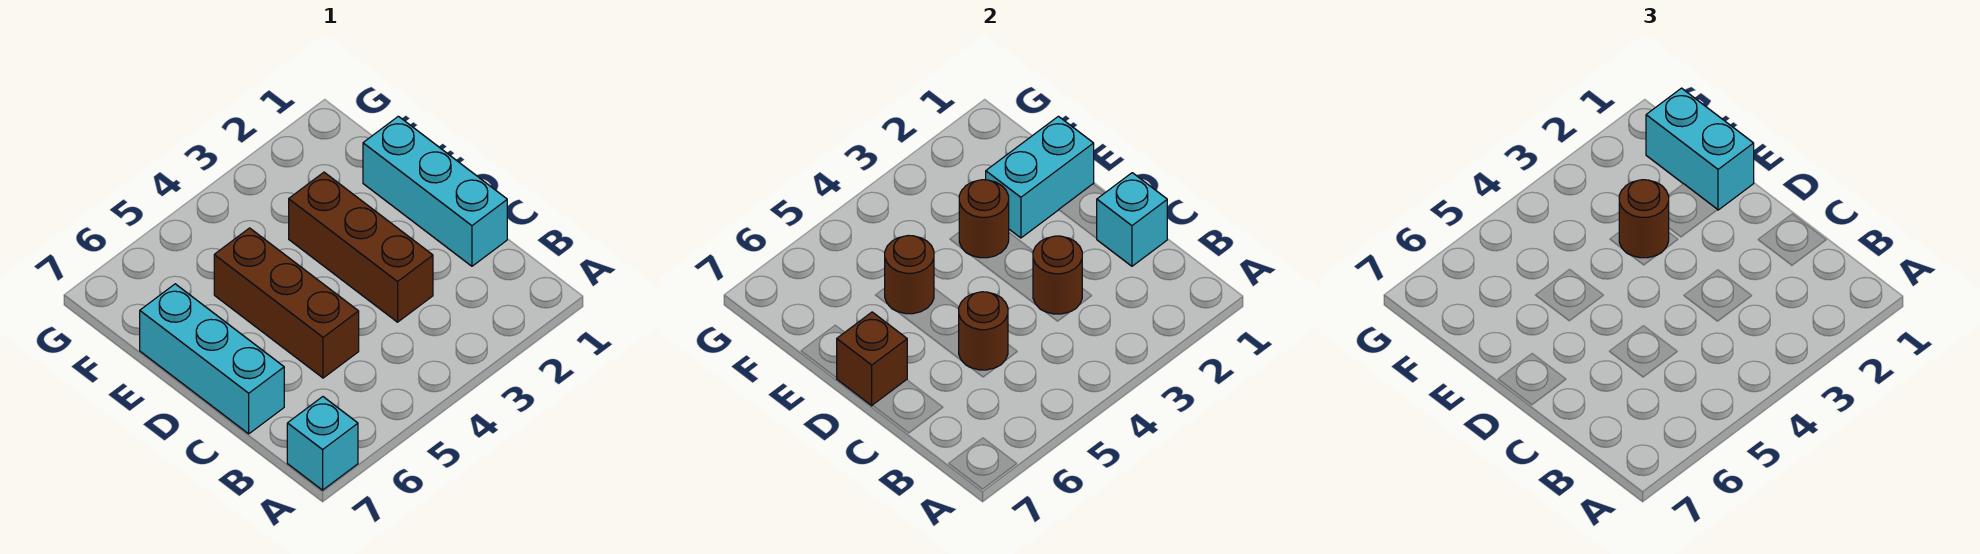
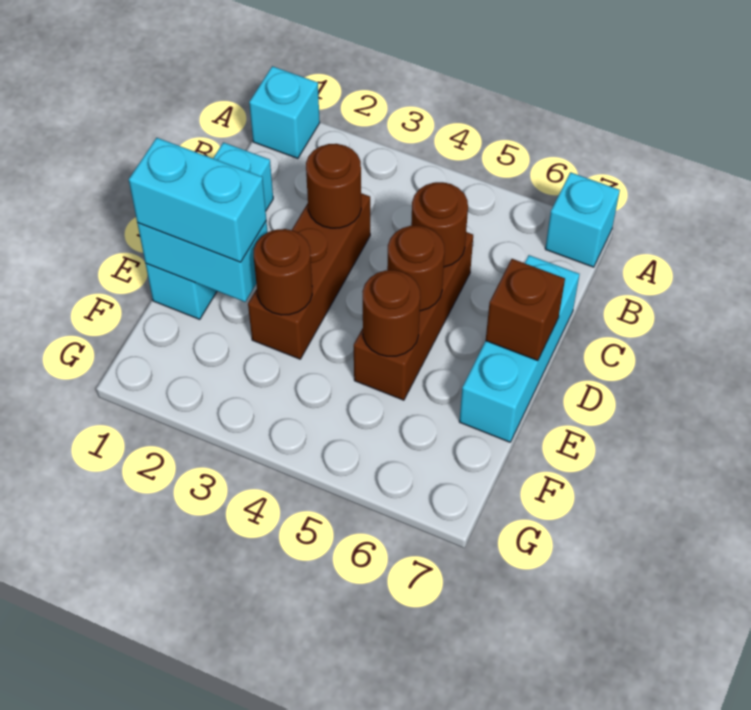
cyan 1x1 brick [1096,173,1167,266] -> cyan 1x1 brick moved to [249,66,320,158]
cyan 1x2 brick [1646,88,1754,210] -> cyan 1x2 brick turned to [129,138,266,262]
brown 1x1 round brick [1619,180,1669,258] -> brown 1x1 round brick moved to [387,225,445,311]

